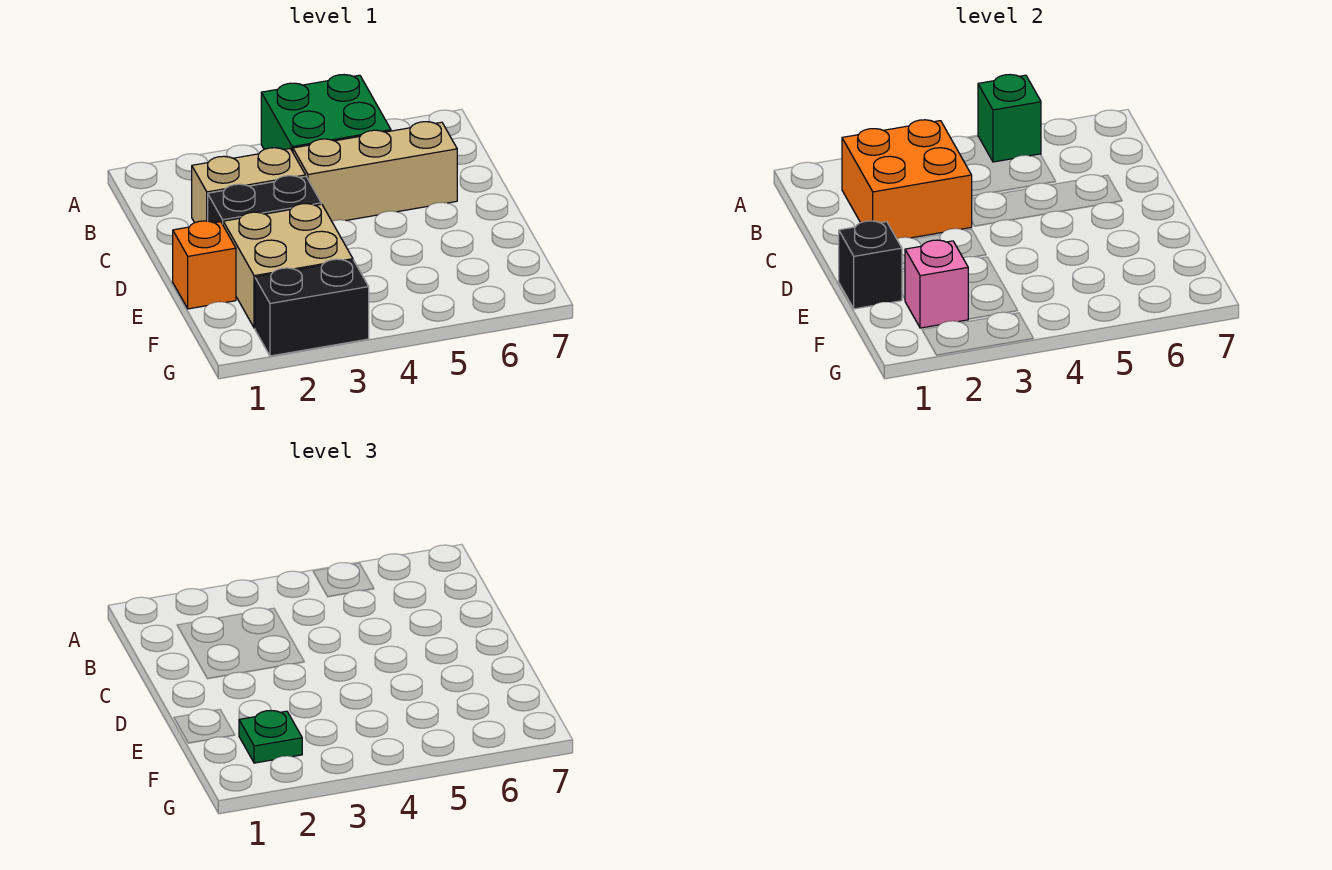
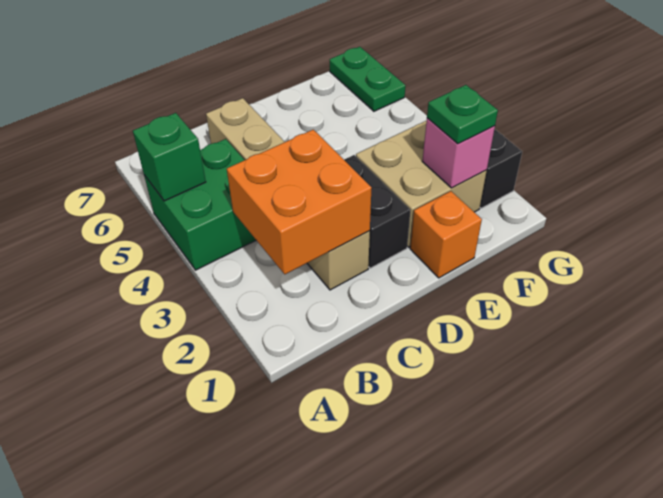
black 1x1 brick [839,221,902,309] -> none
none -> green 1x2 plate [330,47,406,111]

